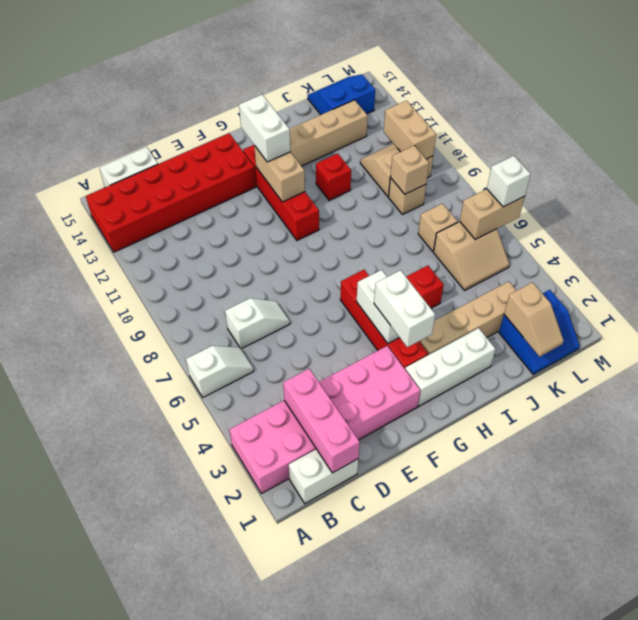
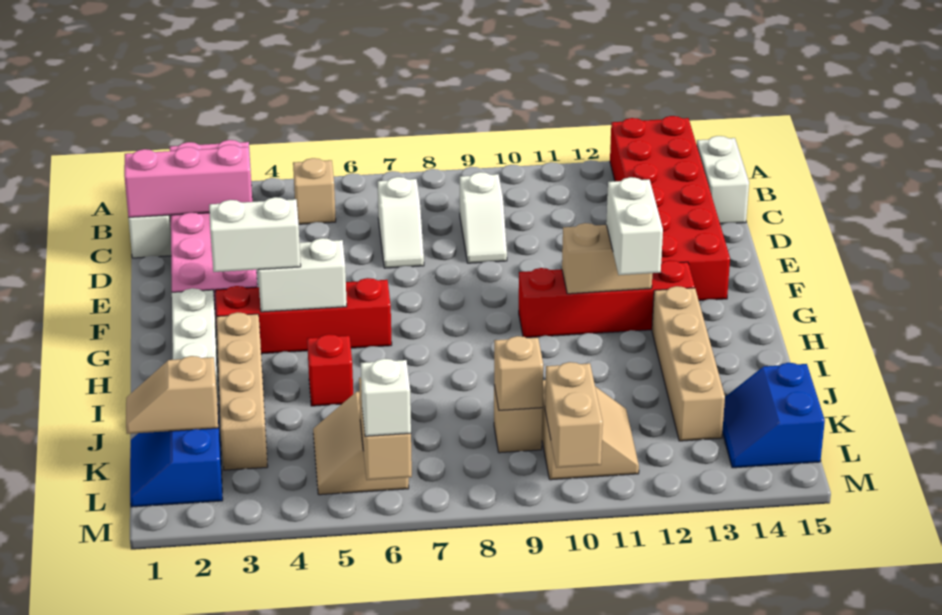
white 1x2 slope [186,346,254,397] -> white 1x2 slope moved to [460,172,507,263]
white 1x2 brick [239,95,290,162] -> white 1x2 brick turned to [606,177,663,275]
red 1x1 brick [316,154,351,200] -> none
tan 1x1 brick [418,204,458,251] -> tan 1x1 brick moved to [293,158,336,224]
blue 2x2 slope [308,74,375,115] -> blue 2x2 slope turned to [722,363,825,468]
tan 1x2 brick [384,101,436,159] -> tan 1x2 brick turned to [545,362,603,468]

